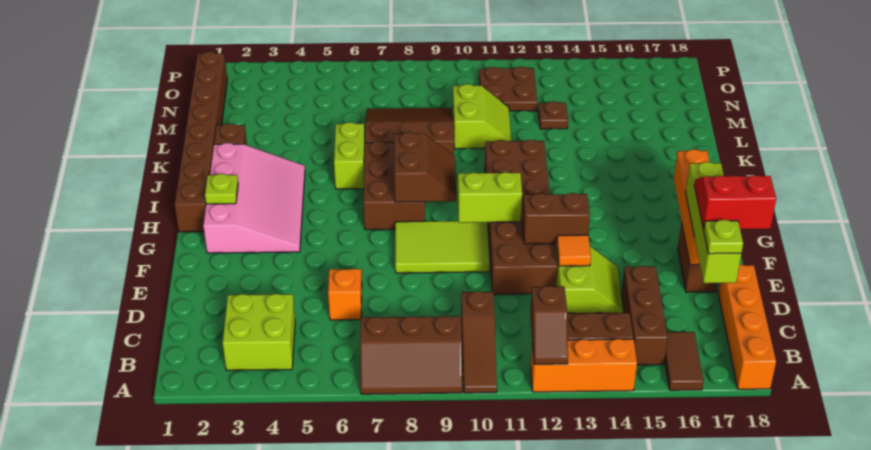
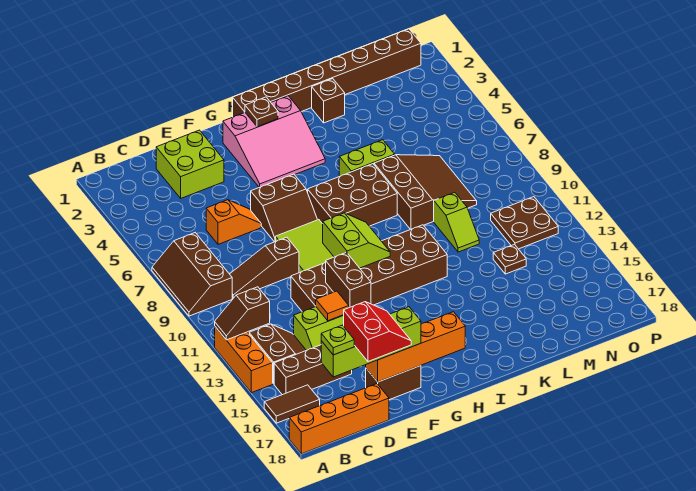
brown 1x3 slope [461,291,497,393] -> brown 1x3 slope moved to [230,237,299,298]
lime 2x2 brick [223,294,295,370] -> lime 2x2 brick moved to [156,130,224,198]
pink 3x4 slope [203,143,305,253] -> pink 3x3 slope [223,96,325,187]
lime 1x1 plate [205,174,238,204] -> brown 1x1 plate [245,97,278,127]
brown 2x2 slope [394,132,456,202] -> brown 2x2 slope moved to [251,174,317,242]
lime 2x2 slope [453,84,511,149] -> lime 1x2 slope [434,192,479,252]

